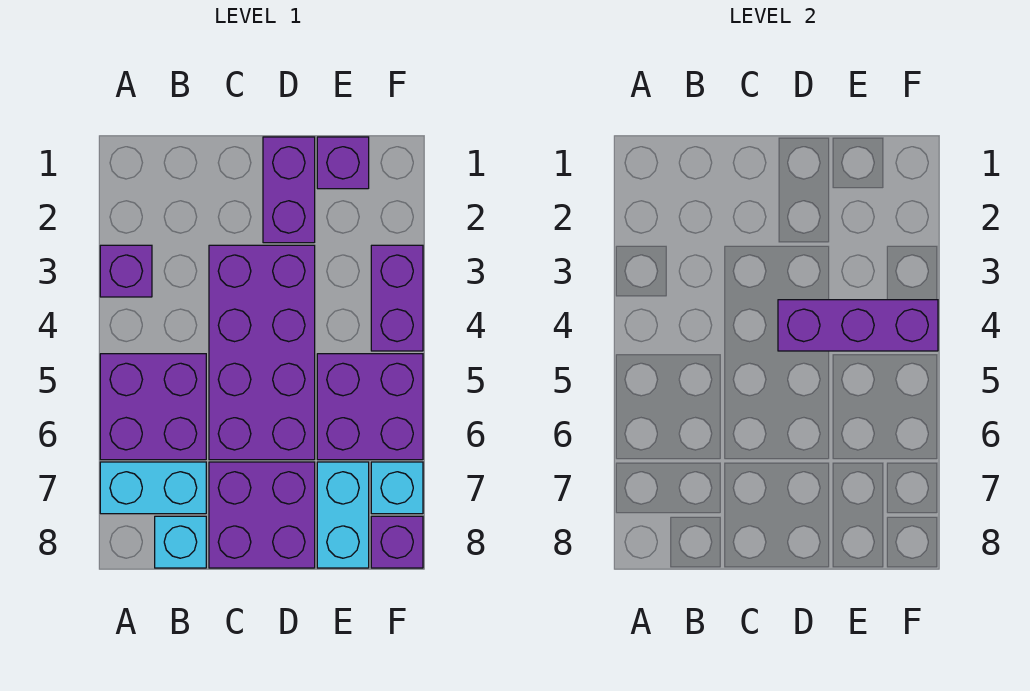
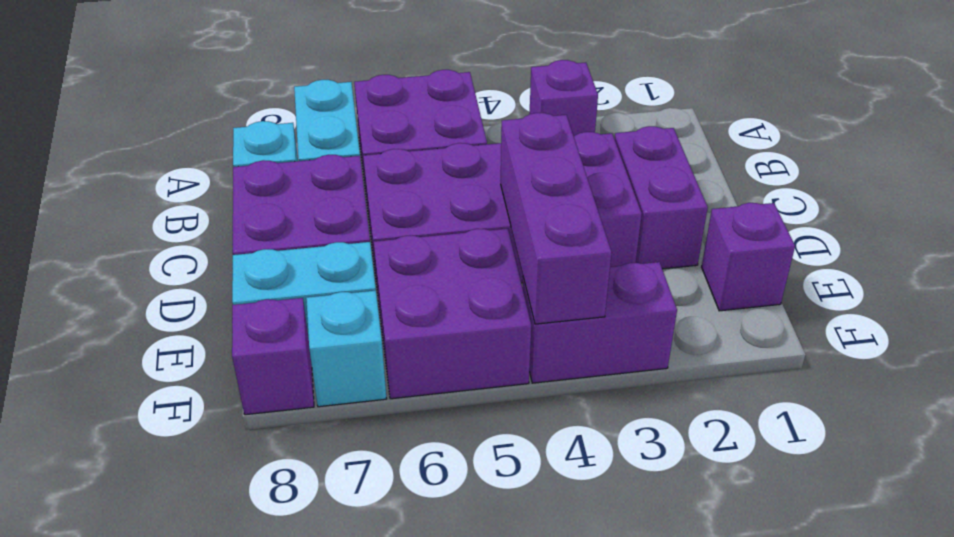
purple 1x2 brick [263,137,315,243] -> purple 1x2 brick turned to [615,126,708,269]

